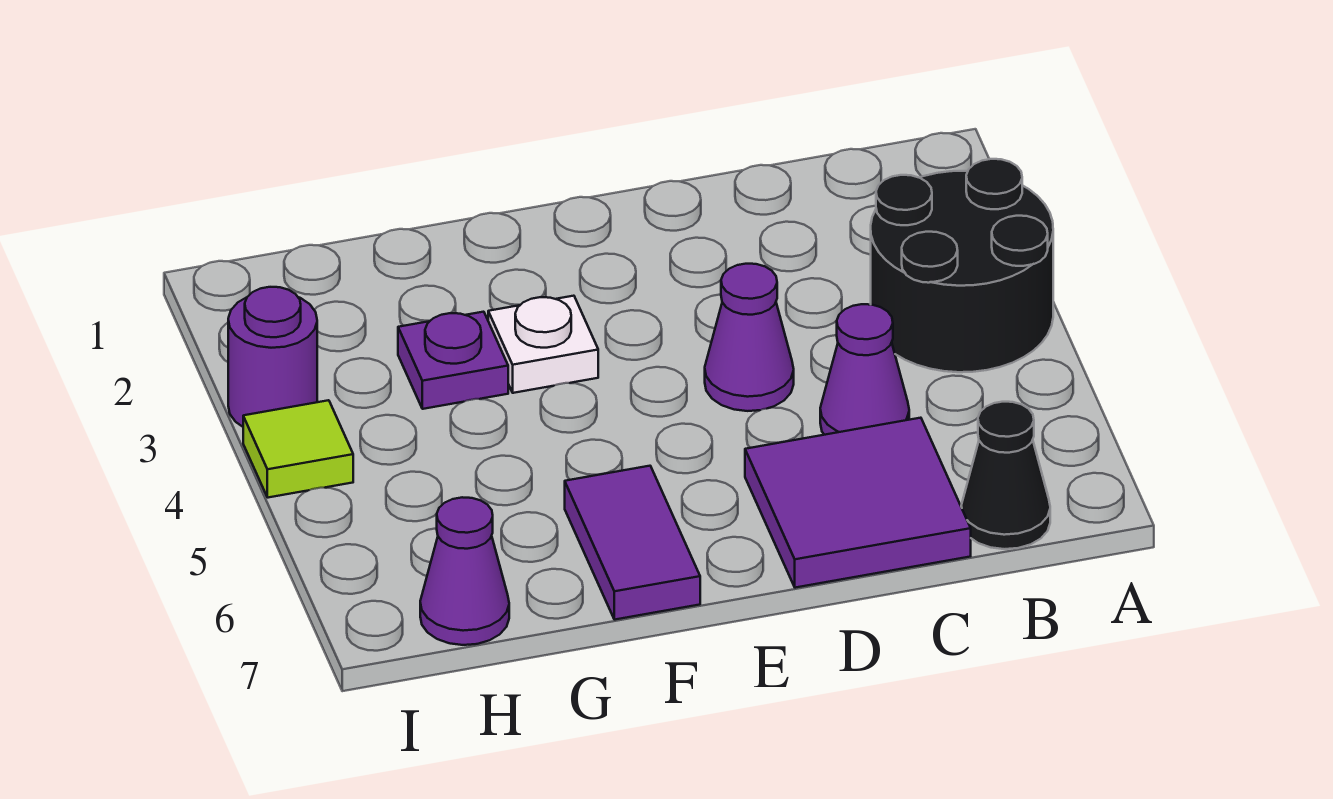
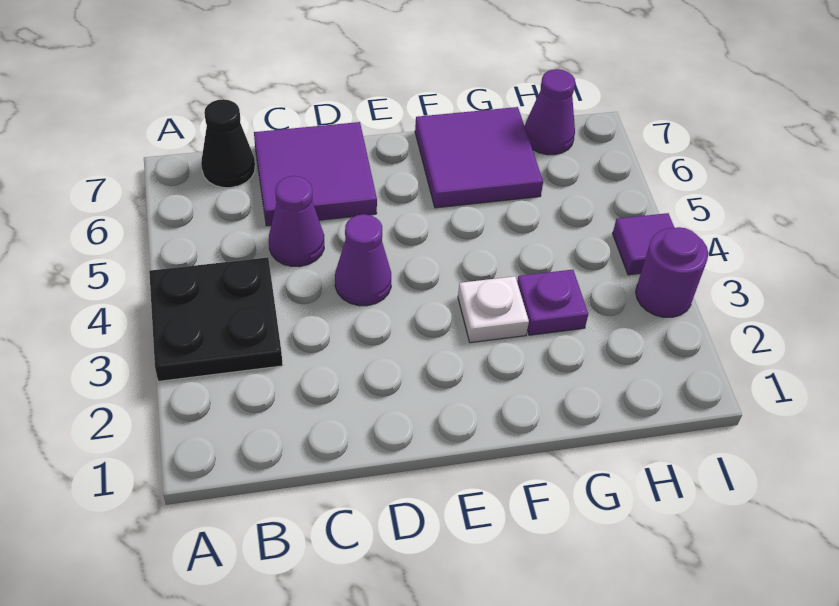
black 2x2 round brick [871,159,1053,372] -> black 2x2 plate [149,257,283,381]
purple 1x2 tile [565,466,700,620] -> purple 2x2 tile [415,107,543,208]
lime 1x1 tile [243,400,353,498] -> purple 1x1 tile [613,213,674,275]

